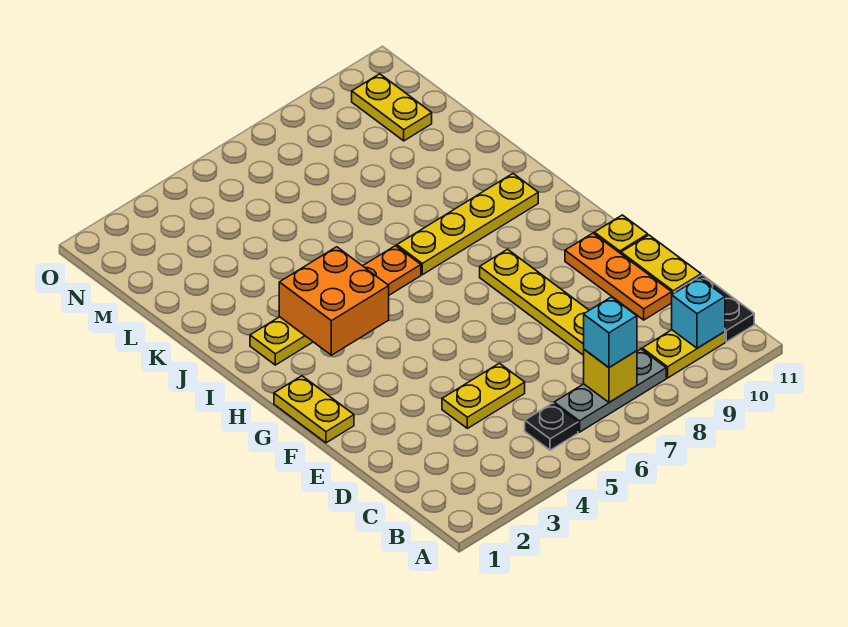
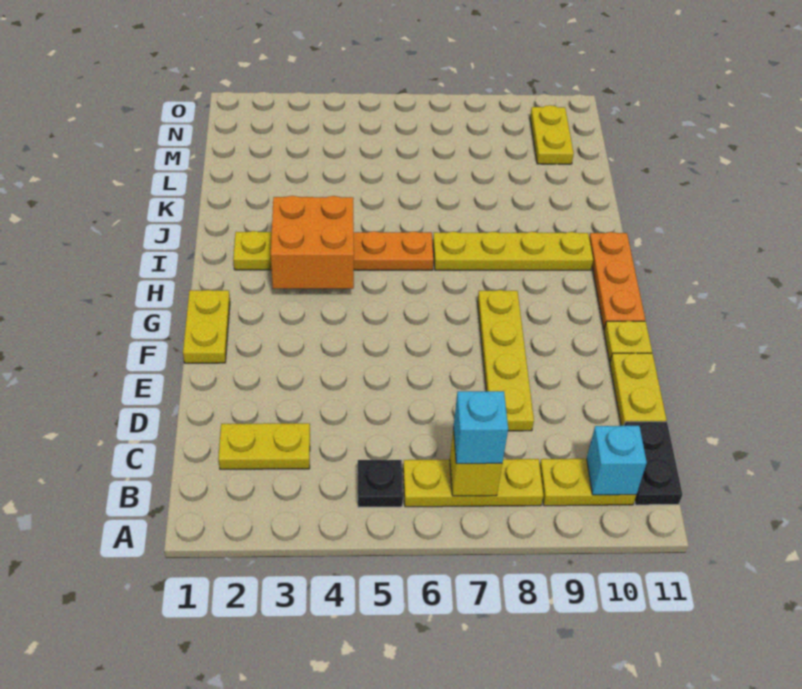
grey 1x3 plate [554,349,666,432] -> yellow 1x3 plate [403,459,543,507]
yellow 1x2 plate [442,363,525,428] -> yellow 1x2 plate moved to [218,423,310,469]
orange 1x3 plate [565,233,672,320] -> orange 1x3 plate moved to [589,232,645,330]

